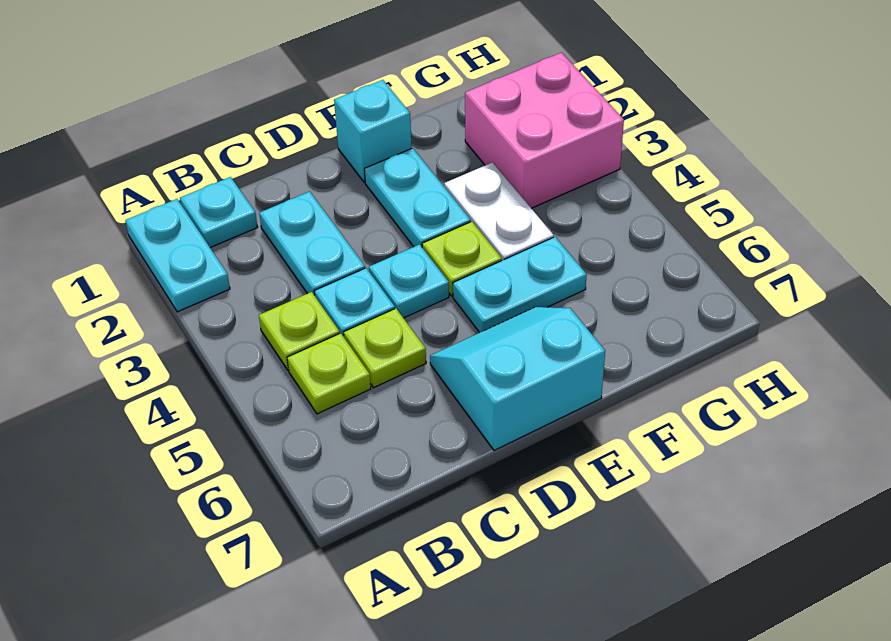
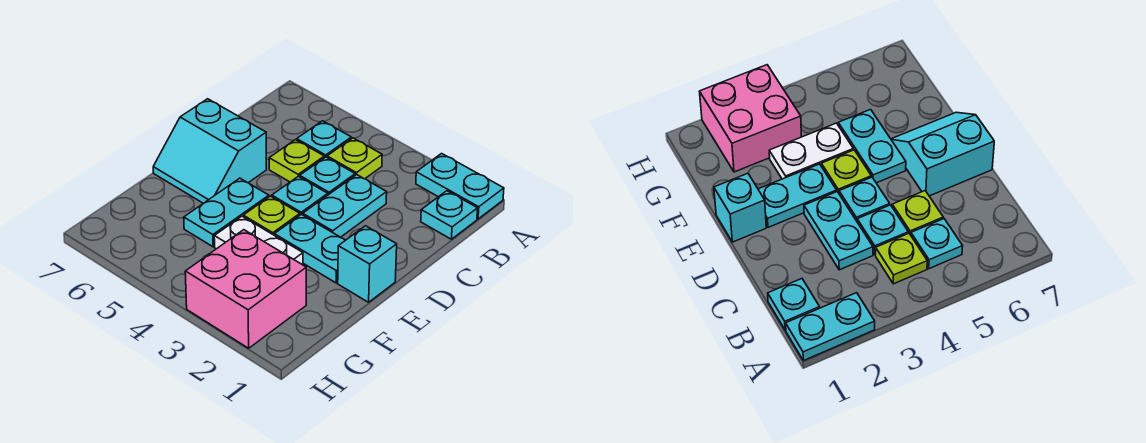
lime 1x1 plate [287,333,371,414] -> cyan 1x1 plate [297,121,351,158]
cyan 1x2 plate [259,192,365,296] -> cyan 1x2 plate turned to [303,175,387,237]
cyan 2x2 slope [430,307,605,450] -> cyan 2x2 slope turned to [153,99,266,203]

